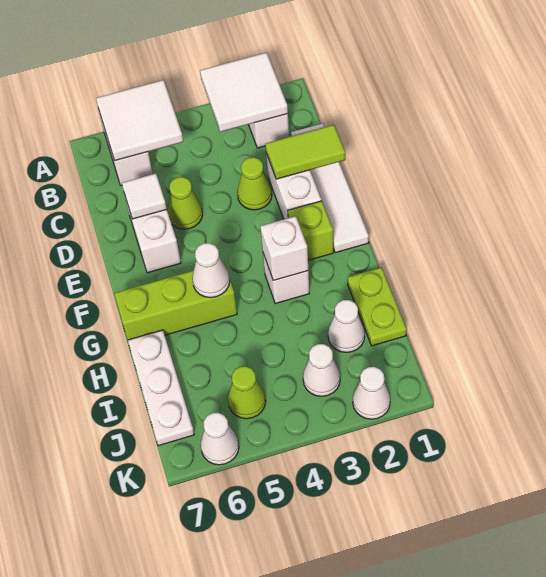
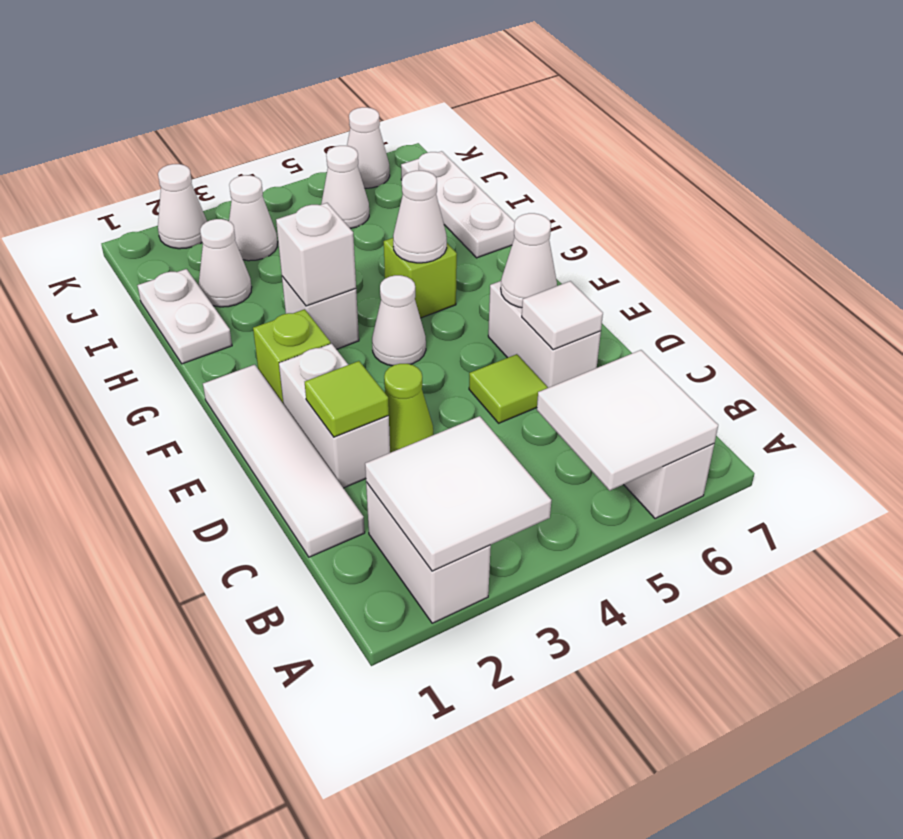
lime 1x2 tile [265,125,345,179] -> lime 1x1 tile [305,361,389,437]
lime 1x1 cone [168,177,203,229] -> lime 1x1 tile [469,354,548,423]
none -> white 1x1 cone [501,213,557,308]
none -> white 1x1 cone [372,275,426,366]
lime 1x3 brick [114,262,237,340] -> lime 1x1 brick [384,238,457,318]
lime 1x2 plate [348,267,407,346] -> white 1x2 plate [138,269,232,364]
lime 1x1 cone [228,366,266,419] -> white 1x1 cone [321,146,369,229]

